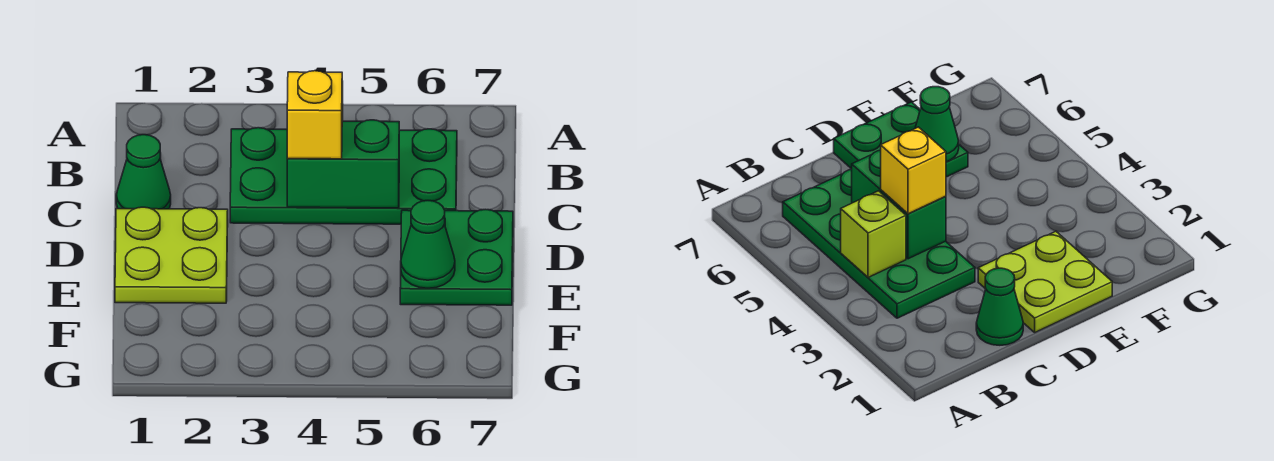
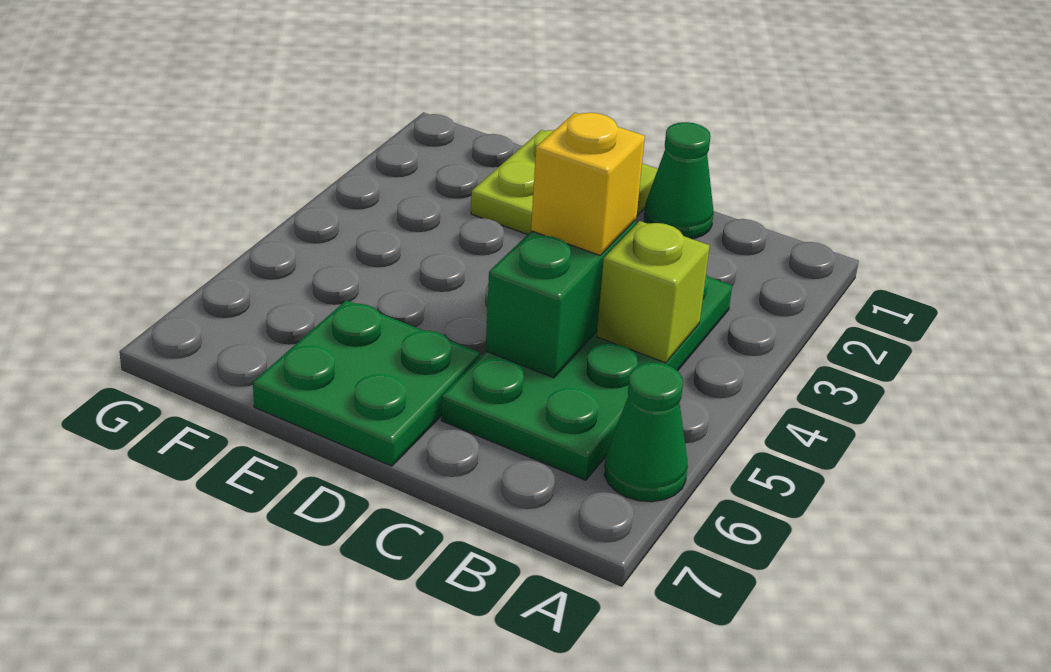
green 1x1 cone [401,201,455,288] -> green 1x1 cone moved to [604,363,688,502]

